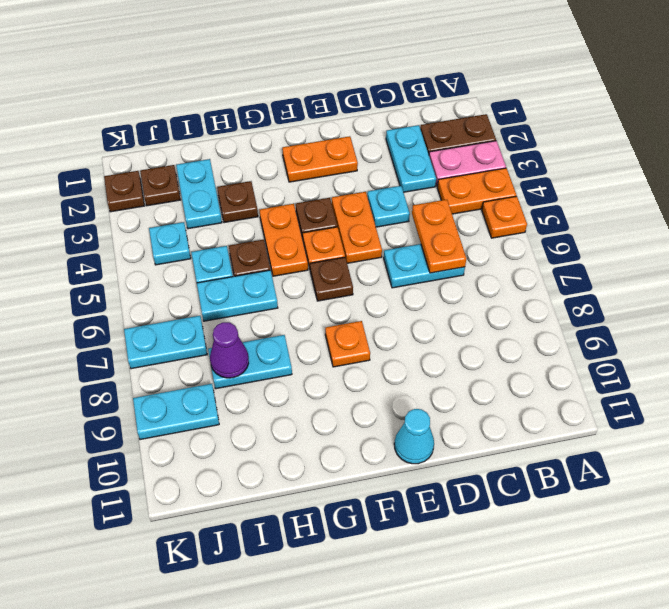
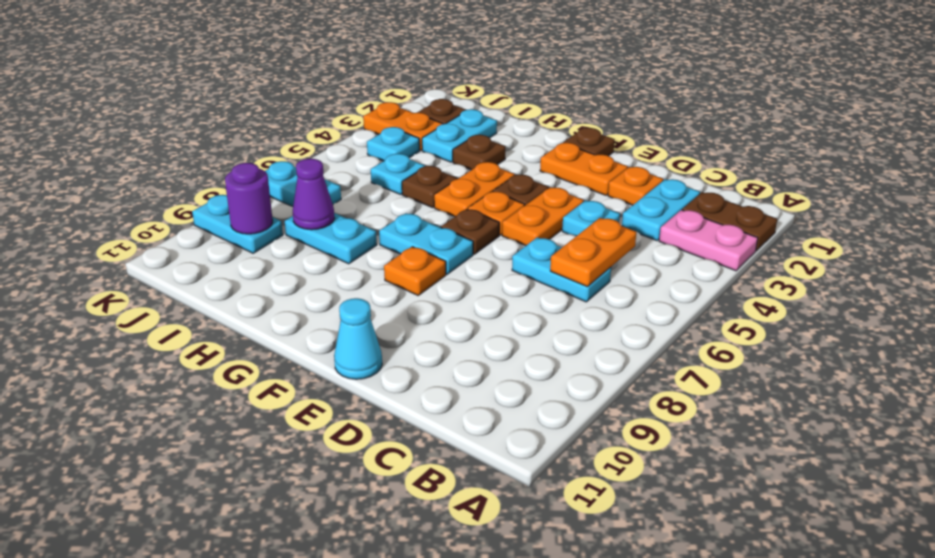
orange 1x2 plate [437,168,516,214] -> orange 1x2 plate moved to [363,102,443,151]
orange 1x1 plate [482,196,527,238] -> orange 1x1 plate moved to [608,167,663,205]
cyan 1x2 plate [197,270,278,321] -> cyan 1x2 plate moved to [379,213,473,274]
none -> purple 1x1 round brick [225,163,273,234]
brown 1x1 plate [104,171,144,212] -> brown 1x1 plate moved to [563,128,615,156]

